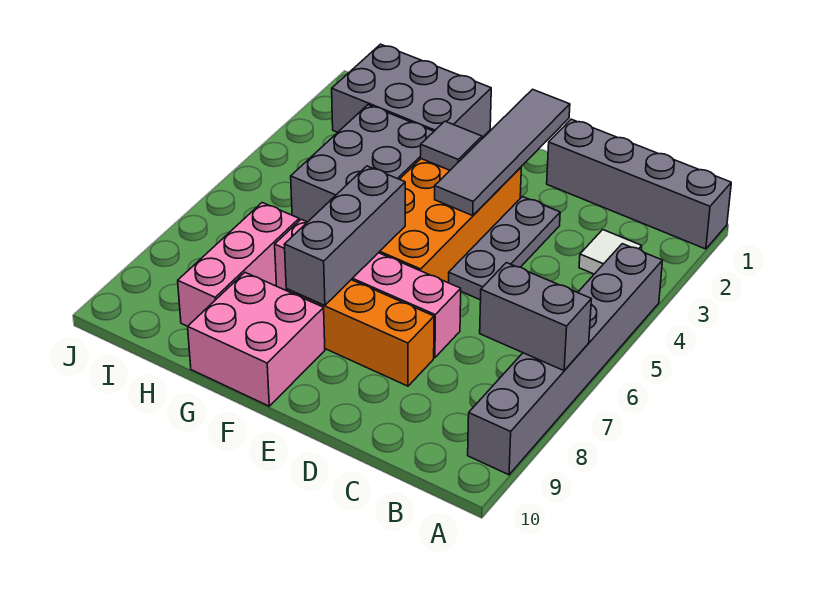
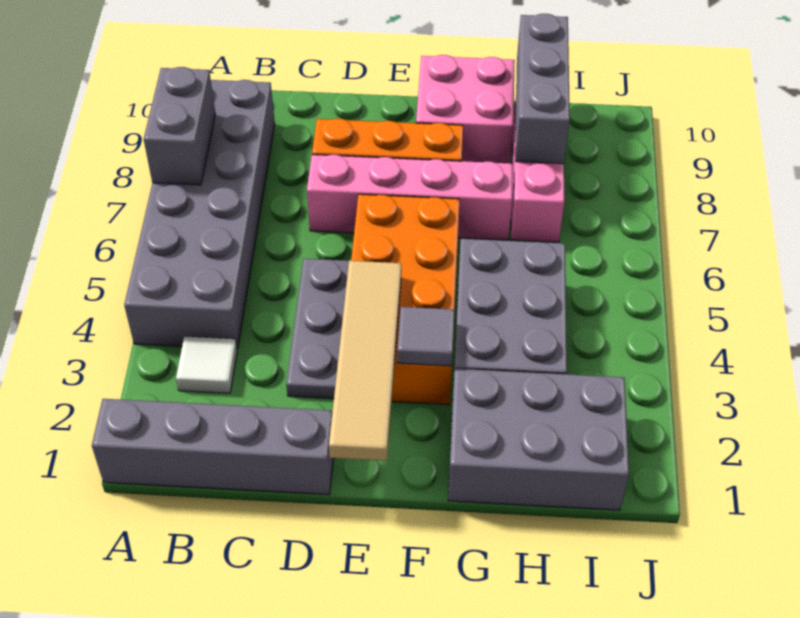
grey 1x6 brick [468,244,662,475] -> grey 2x6 brick [124,80,275,349]
grey 1x2 brick [480,263,591,371] -> grey 1x2 brick turned to [144,67,215,185]
grey 1x4 tile [435,89,570,216] -> tan 1x4 tile [329,261,401,461]
grey 1x3 brick [284,166,405,305] -> grey 1x3 brick moved to [515,14,570,164]

